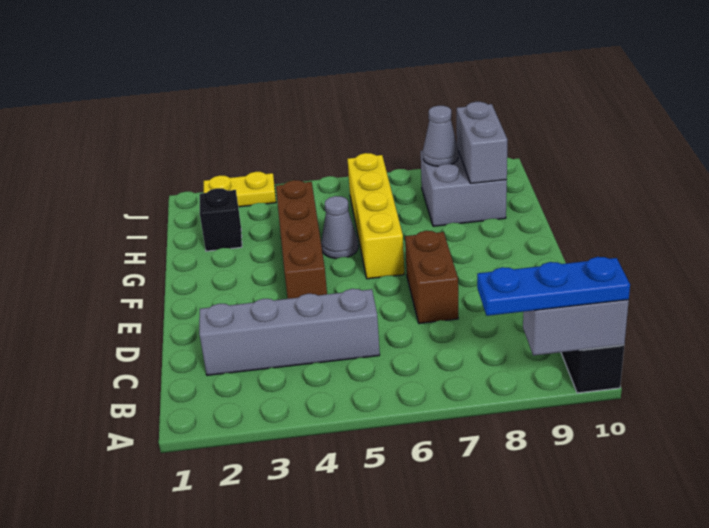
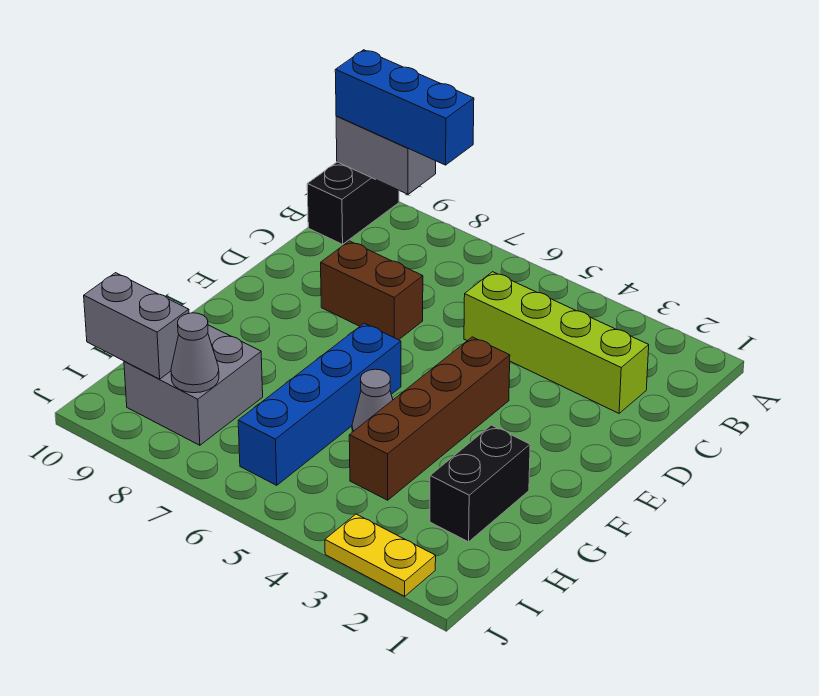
blue 1x3 plate [477,257,630,316] -> blue 1x3 brick [335,50,474,165]
grey 1x4 brick [199,289,380,375] -> lime 1x4 brick [464,272,649,413]
brown 1x2 brick [405,231,458,323] -> brown 1x2 brick turned to [321,241,423,340]
yellow 1x4 brick [348,153,404,279] -> blue 1x4 brick [238,323,401,485]
black 1x1 brick [200,188,242,251] -> black 1x2 brick [430,425,530,542]
grey 1x2 brick [457,102,507,183] -> grey 1x2 brick turned to [84,273,189,379]

